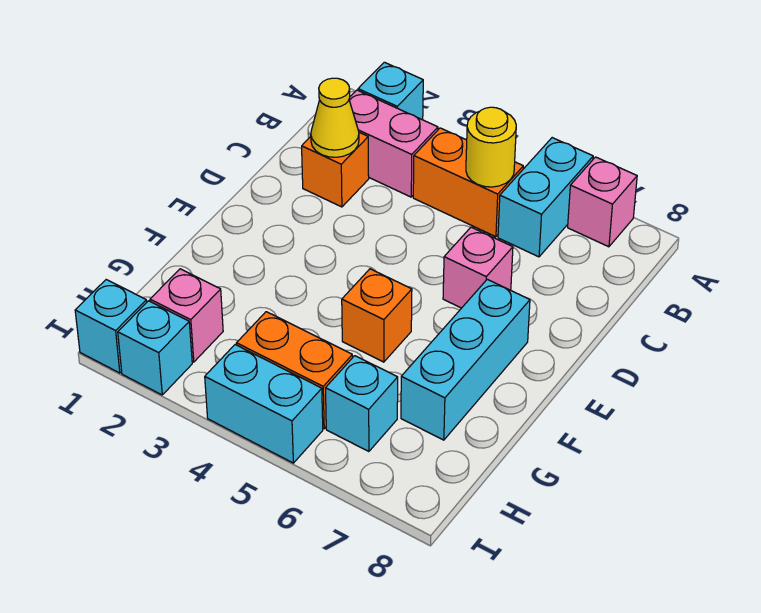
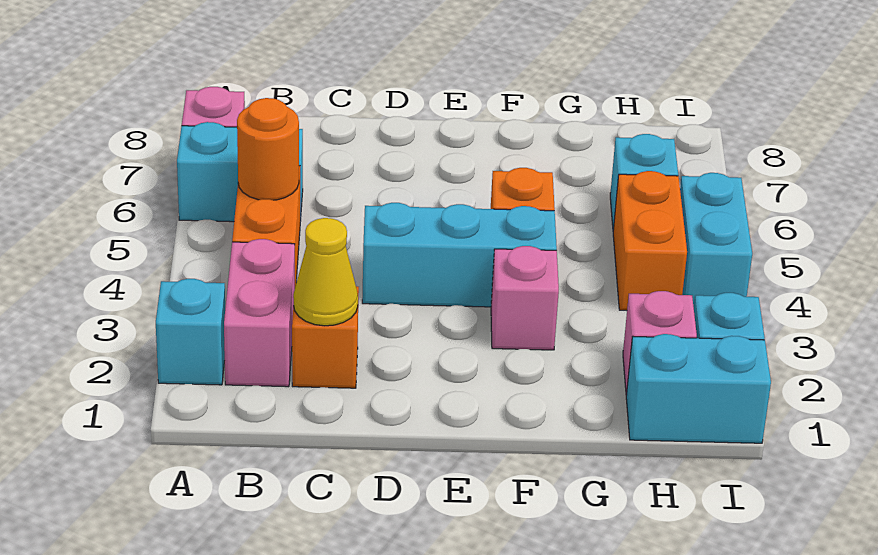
yellow 1x1 round brick [466,107,516,187] -> orange 1x1 round brick [237,98,299,200]
pink 1x1 brick [443,227,513,308] -> pink 1x1 brick moved to [491,246,559,350]
cyan 1x3 brick [401,279,530,440] -> cyan 1x3 brick moved to [362,203,557,307]
cyan 1x1 brick [75,280,147,373] -> cyan 1x2 brick [626,334,771,443]

